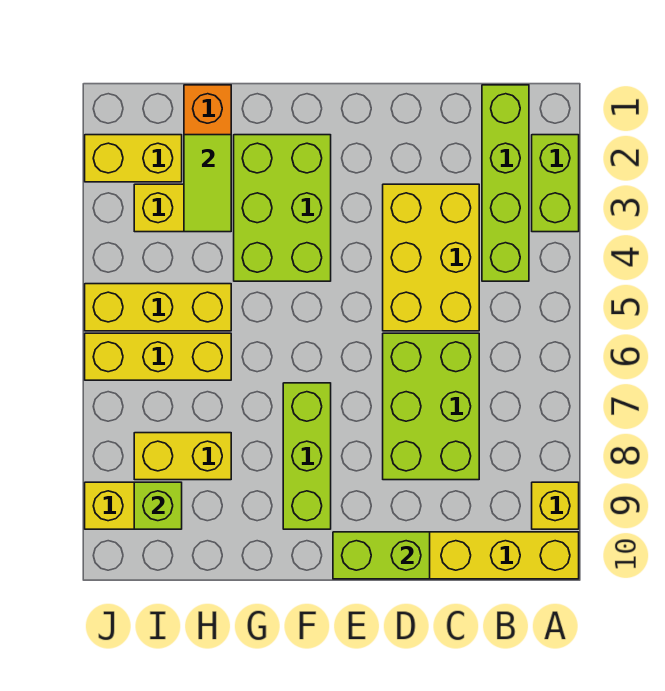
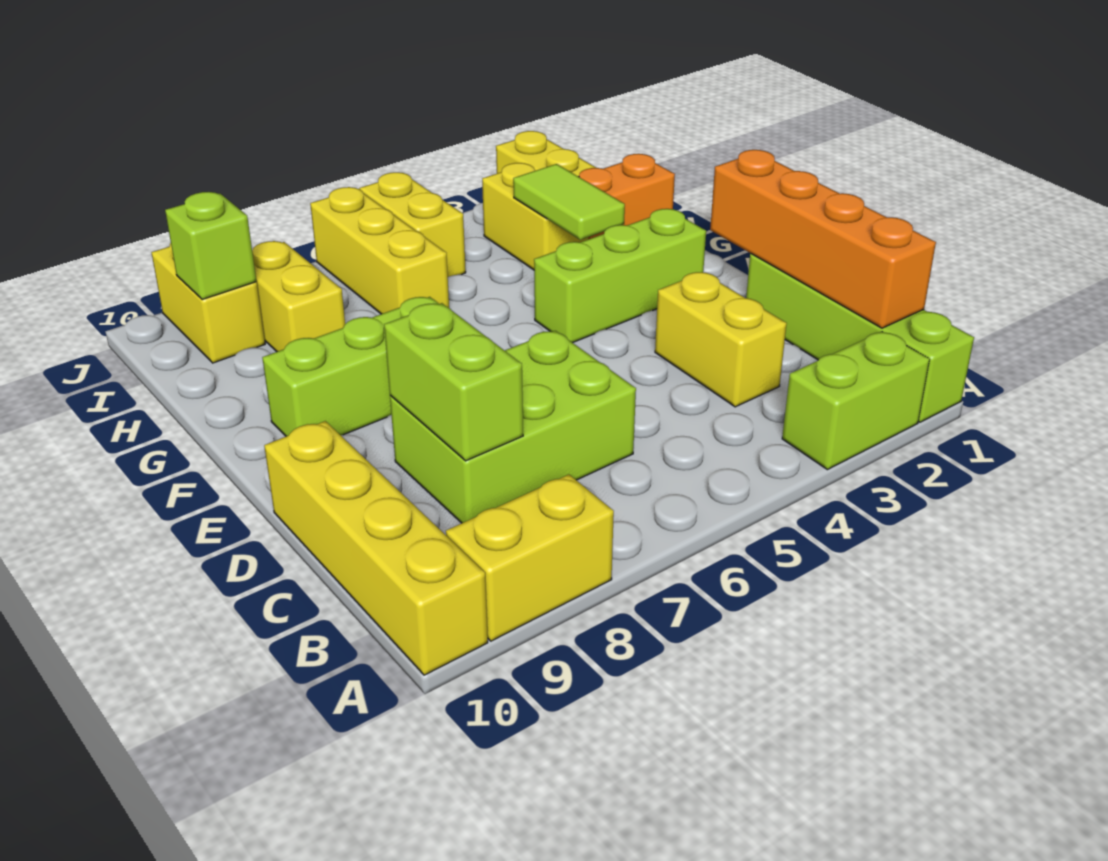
yellow 1x1 brick [532,482,579,529] -> yellow 1x2 brick [446,475,614,641]
lime 1x4 brick [482,85,529,281] -> lime 1x4 brick turned to [746,254,974,422]
none -> orange 1x4 brick [710,150,936,328]
yellow 2x3 brick [383,184,479,331] -> yellow 1x2 brick [655,272,787,407]
lime 1x2 brick [333,532,430,579] -> lime 1x2 brick moved to [384,303,523,461]
lime 2x3 brick [234,135,331,281] -> lime 1x3 brick [534,209,706,343]
lime 1x2 tile [184,135,231,232] -> lime 1x2 tile turned to [513,164,625,240]
yellow 1x3 brick [85,284,231,331] -> yellow 1x2 brick [359,172,466,277]

